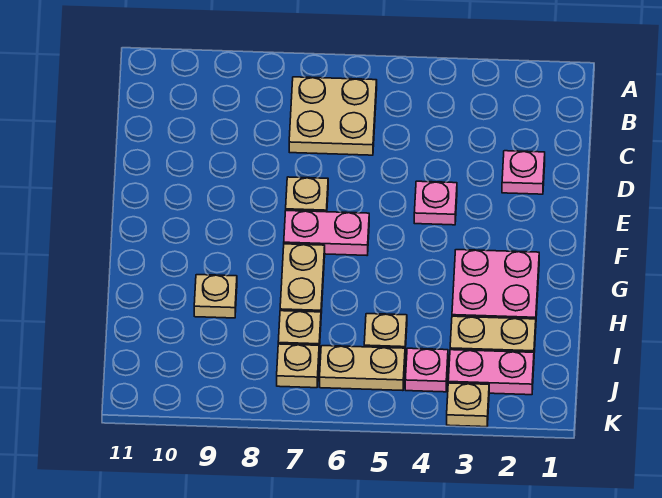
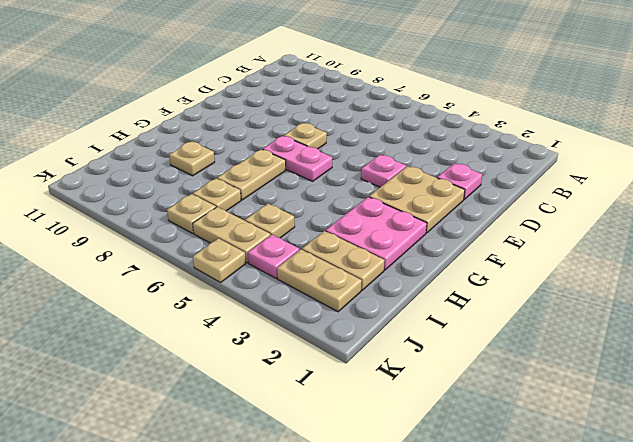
tan 2x2 plate [289,77,377,155] -> tan 2x2 plate moved to [369,166,465,233]
pink 1x2 plate [448,350,534,395] -> tan 1x2 plate [277,249,362,312]
tan 1x1 plate [447,383,489,427] -> tan 1x1 plate moved to [193,238,246,282]

